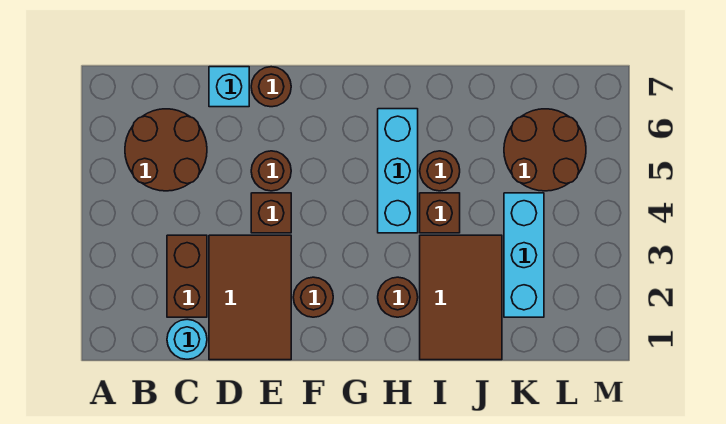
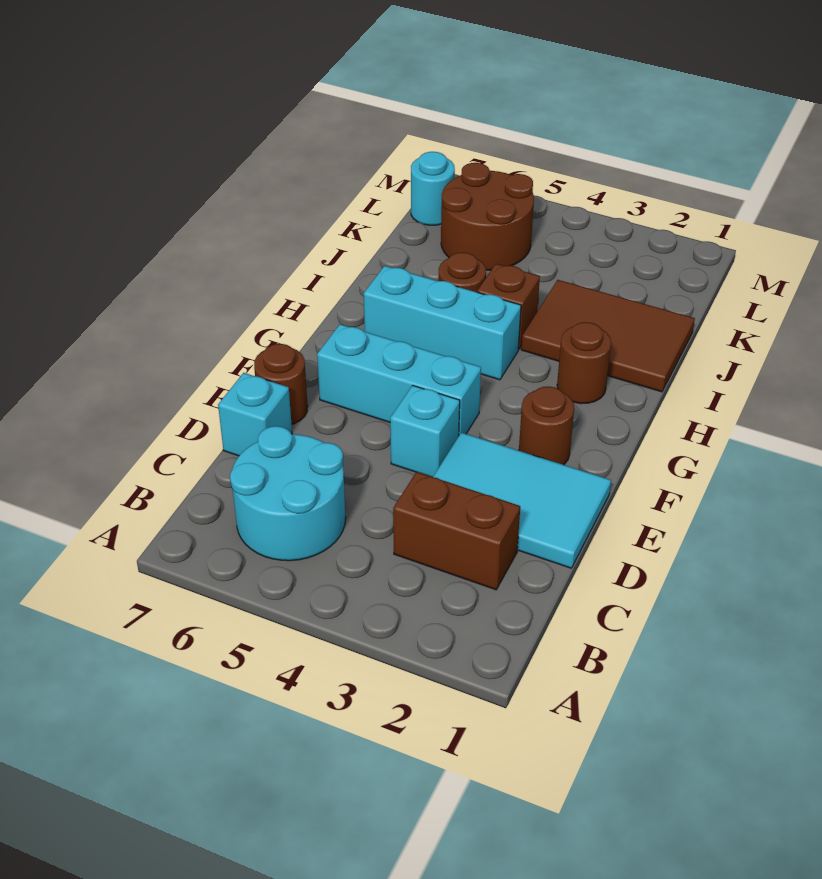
brown 2x2 round brick [125,109,207,191] -> cyan 2x2 round brick [230,426,346,561]
cyan 1x1 round brick [167,319,207,359] -> cyan 1x1 round brick moved to [411,152,455,225]
brown 2x3 tile [209,235,291,360] -> cyan 2x3 tile [433,432,611,568]
brown 1x1 brick [251,193,291,233] -> cyan 1x1 brick [390,385,460,477]
brown 1x1 round brick [251,151,291,191] -> none
cyan 1x3 brick [504,193,544,317] -> cyan 1x3 brick moved to [317,324,481,435]

